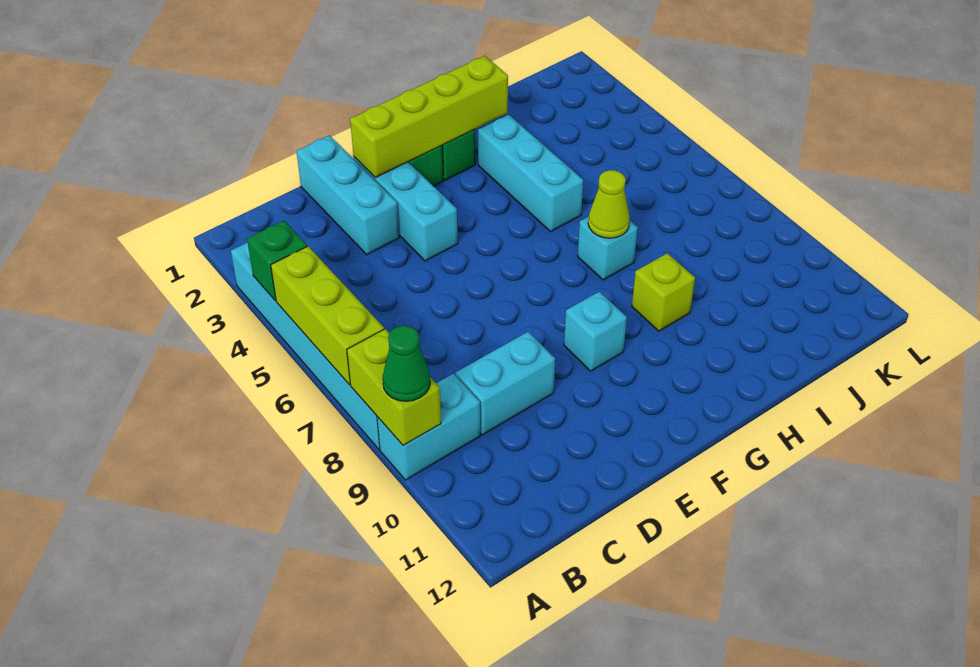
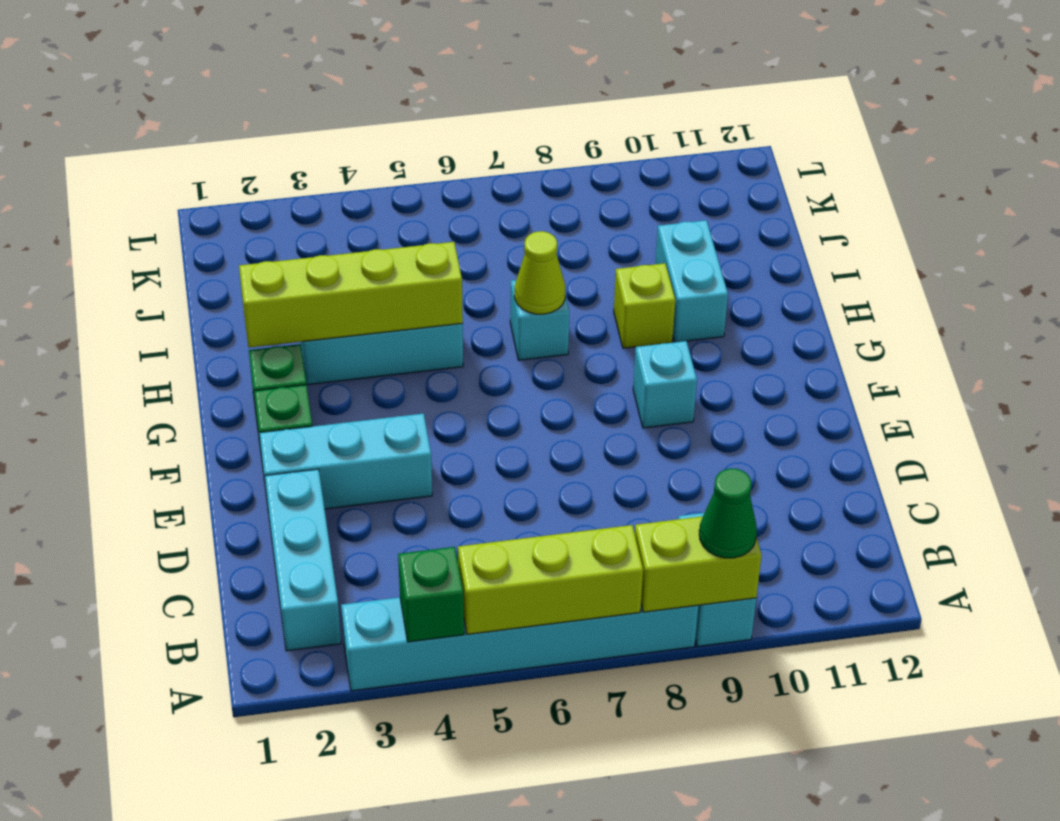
cyan 1x2 brick [455,332,555,435] -> cyan 1x2 brick moved to [655,220,728,342]
cyan 1x3 brick [297,135,400,255] -> cyan 1x3 brick turned to [265,469,341,651]
lime 1x4 brick [350,56,508,178] -> lime 1x4 brick turned to [239,242,463,348]

